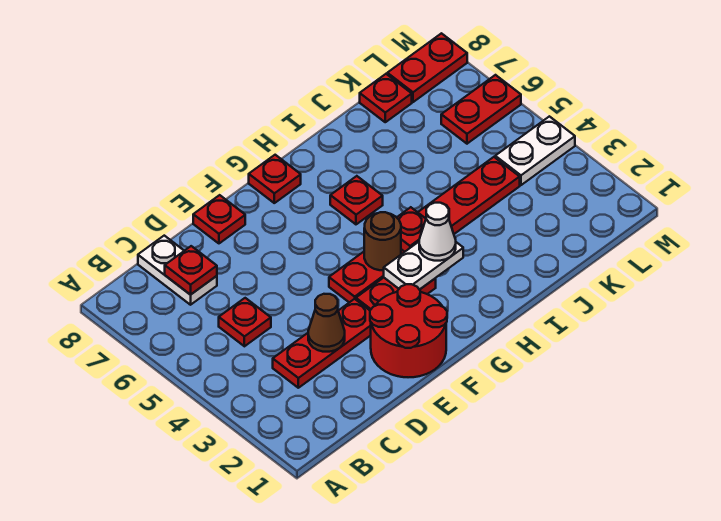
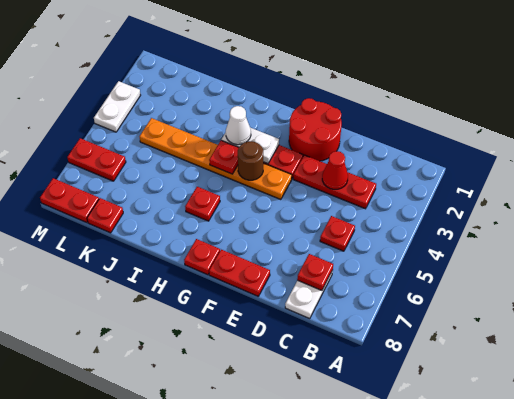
brown 1x1 cone [308,294,345,352] -> red 1x1 cone [322,151,348,189]
red 1x1 plate [193,195,245,243] -> red 1x2 plate [209,250,270,296]
red 1x6 plate [329,157,520,302] -> orange 1x6 plate [140,118,292,200]
white 1x2 plate [495,116,575,185] -> white 1x2 plate turned to [94,81,141,132]

